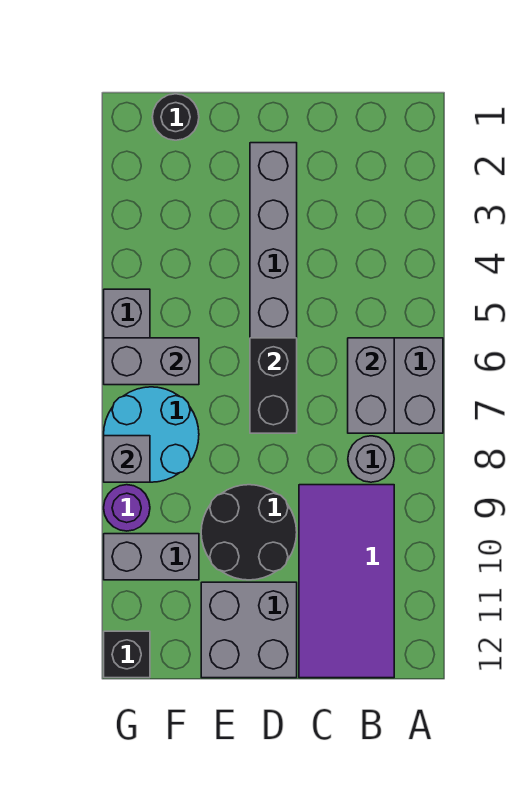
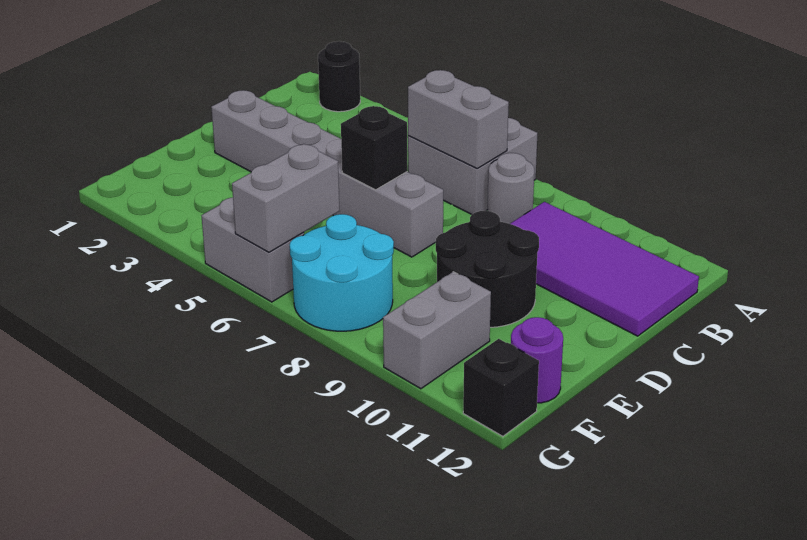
black 1x2 brick [250,338,297,433] -> black 1x1 brick [341,106,407,190]
grey 2x2 brick [201,582,297,678] -> none
black 1x1 round brick [152,94,199,140] -> black 1x1 round brick moved to [318,41,360,112]
grey 1x1 brick [104,436,150,482] -> none
purple 1x1 round brick [104,485,150,531] -> purple 1x1 round brick moved to [511,317,563,403]

